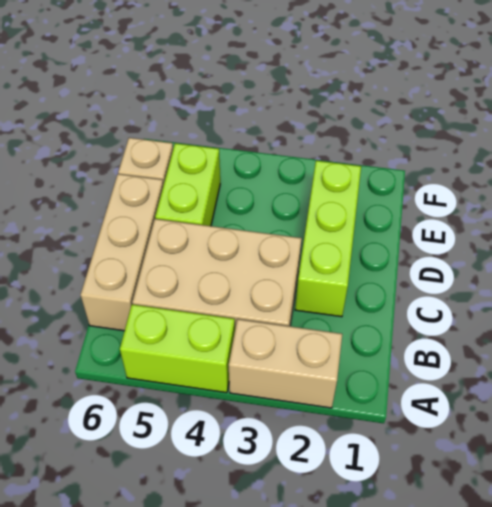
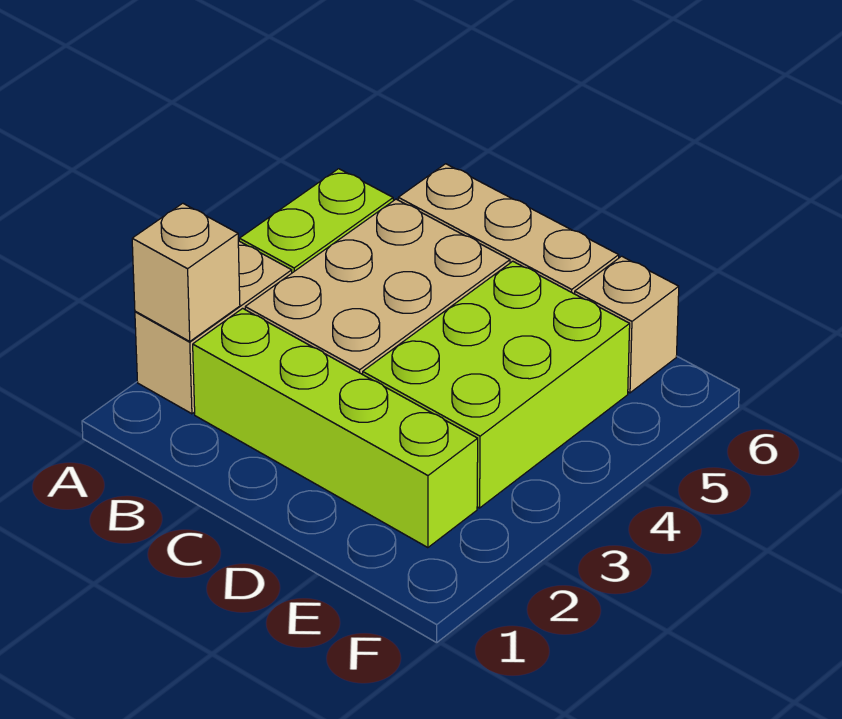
none -> tan 1x1 brick [132,203,240,341]
lime 1x3 brick [295,161,361,317] -> lime 1x4 brick [193,308,478,548]
lime 1x2 brick [155,143,220,226] -> lime 2x3 brick [363,261,630,508]

